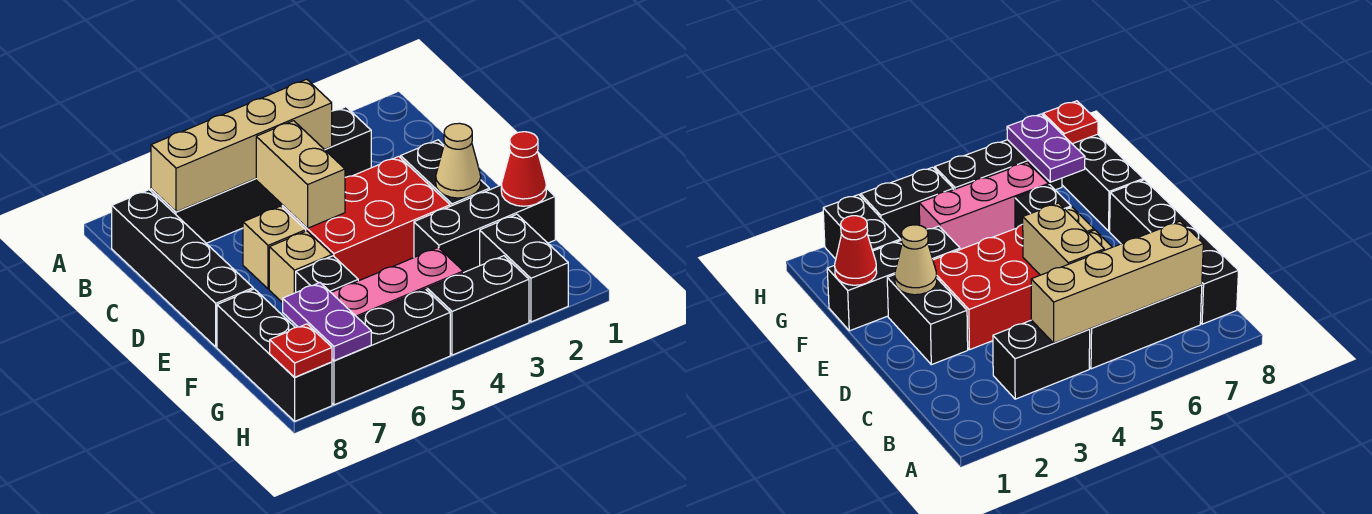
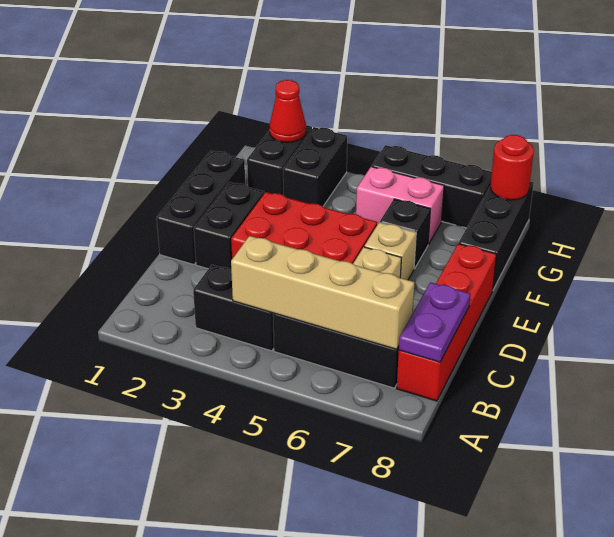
black 1x4 brick [111,190,253,347] -> red 1x4 brick [397,244,497,401]
tan 1x2 brick [256,121,345,228] -> none
tan 1x1 cone [436,123,481,198] -> none
black 1x3 brick [414,185,555,273] -> black 1x3 brick turned to [157,151,245,265]
red 1x1 cone [501,132,546,206] -> red 1x1 cone moved to [270,80,306,142]
pink 1x3 brick [331,248,463,317] -> pink 1x2 brick [356,167,444,245]
purple 1x2 plate [283,283,371,361] -> purple 1x2 plate moved to [399,282,470,362]
black 1x2 brick [427,256,529,355] -> black 1x2 brick turned to [283,127,347,206]
red 1x1 plate [270,324,332,377] -> red 1x1 round brick [490,135,534,200]

